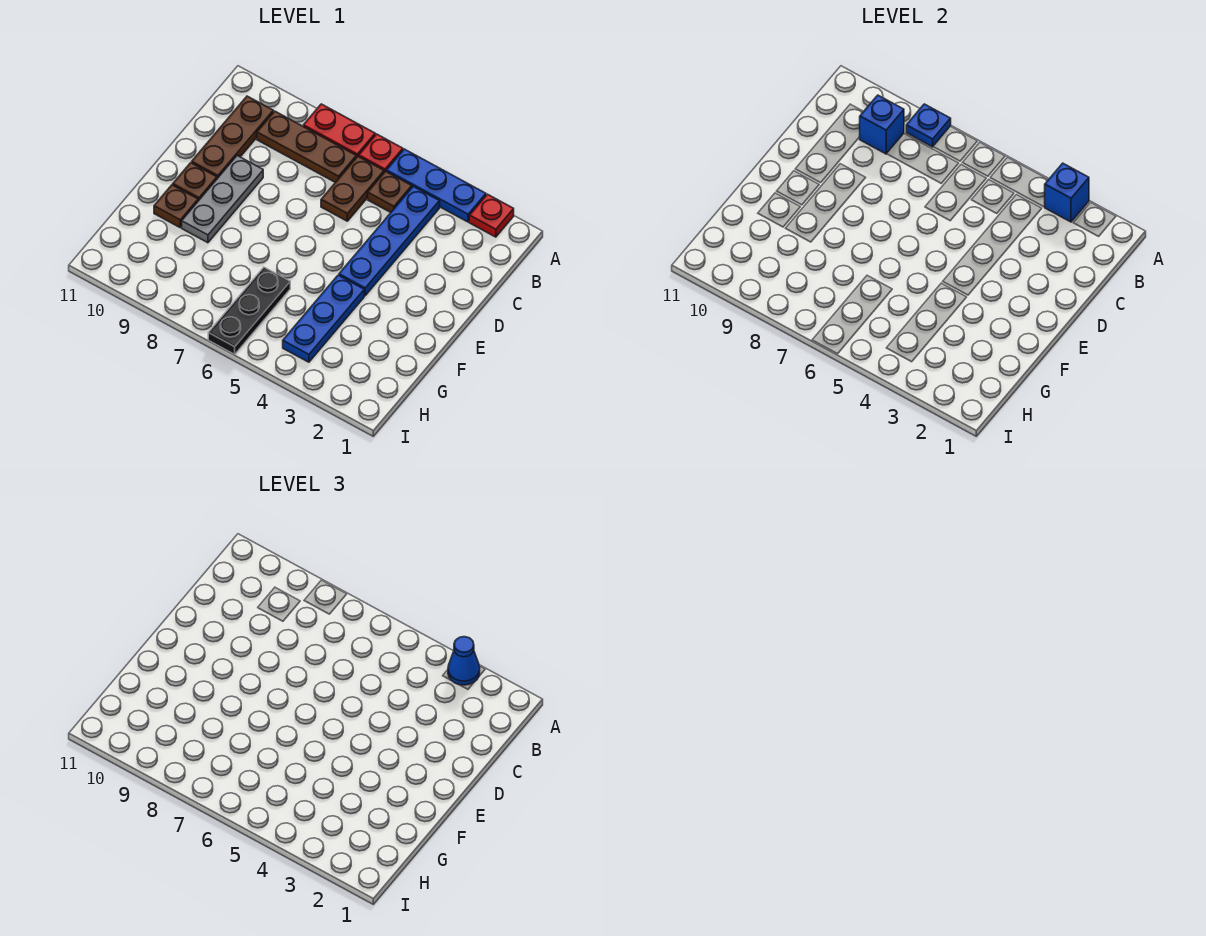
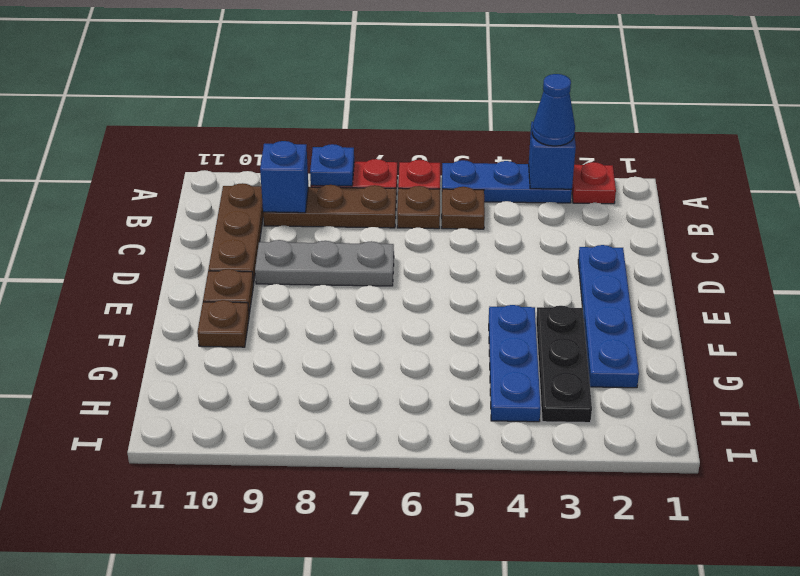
blue 1x4 plate [339,186,440,296] -> blue 1x4 plate moved to [578,245,639,388]
brown 1x2 plate [321,156,384,221] -> brown 1x1 plate [397,186,440,229]
grey 1x3 plate [182,156,263,243] -> grey 1x3 plate turned to [255,240,394,286]
black 1x3 plate [208,267,290,354] -> black 1x3 plate moved to [536,306,592,423]

